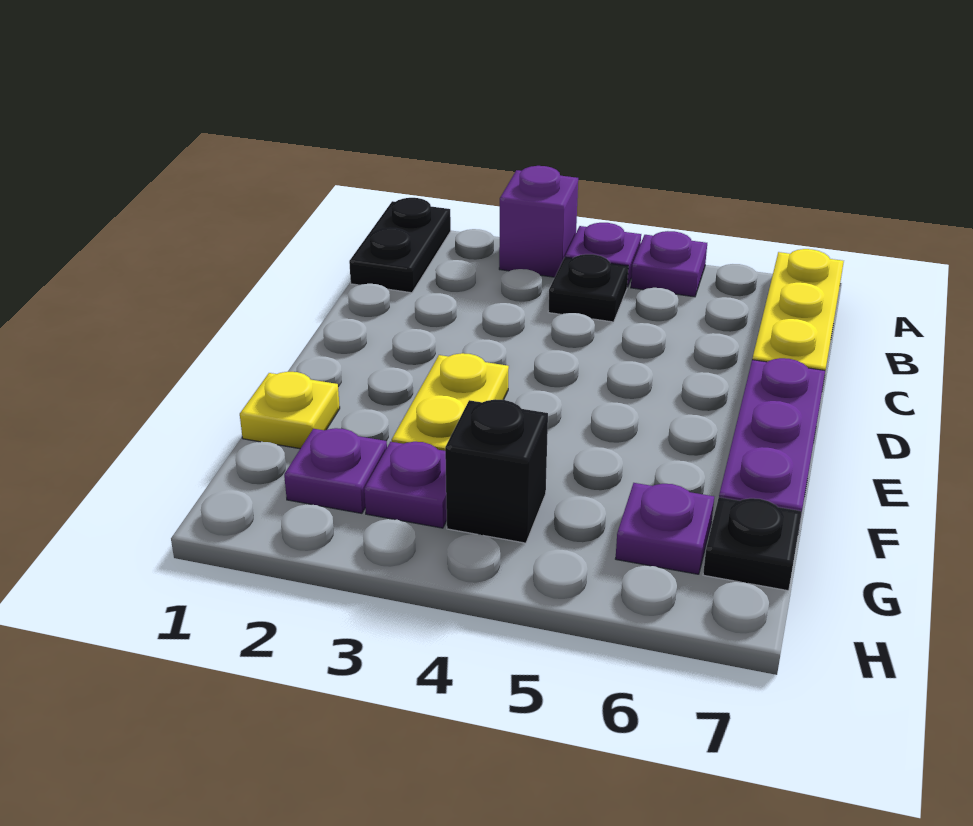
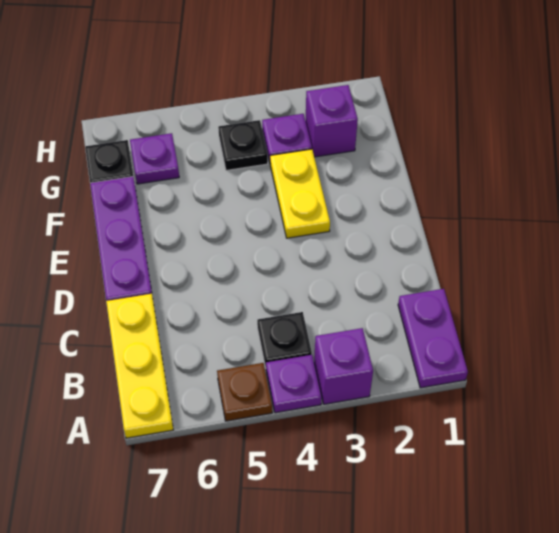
black 1x2 plate [349,198,451,293] -> purple 1x2 plate [398,289,468,388]
purple 1x1 plate [631,231,707,297] -> brown 1x1 plate [217,363,272,421]
yellow 1x1 plate [240,372,340,449] -> none
purple 1x1 plate [284,428,387,513] -> purple 1x1 brick [306,85,358,157]
black 1x1 brick [445,399,548,543] -> black 1x1 plate [218,120,268,170]

